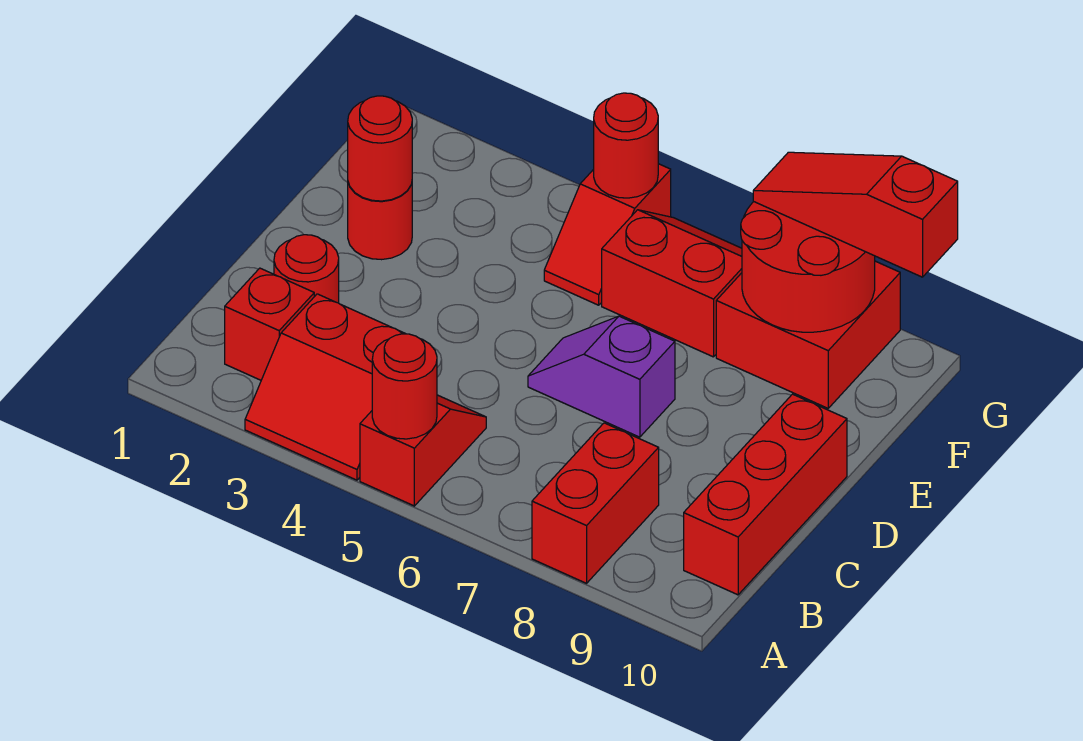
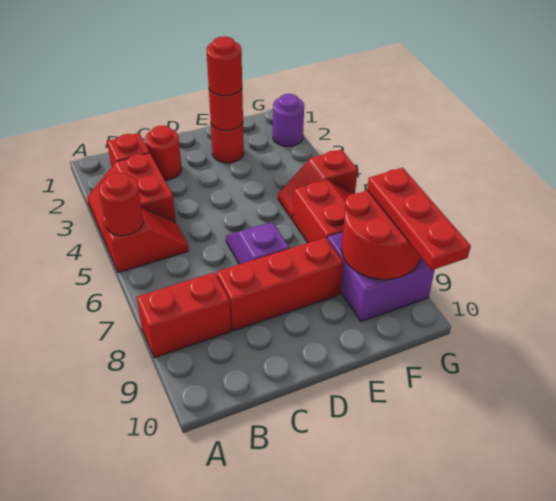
red 1x3 brick [684,394,847,595] -> red 1x3 brick moved to [217,237,344,331]
red 2x2 brick [716,261,900,408] -> purple 2x2 brick [328,232,435,322]
none -> purple 1x1 round brick [273,94,304,146]
red 1x1 round brick [594,93,658,198] -> red 1x1 round brick moved to [207,36,242,96]
red 1x3 slope [753,152,958,277] -> red 1x3 plate [367,168,471,270]

